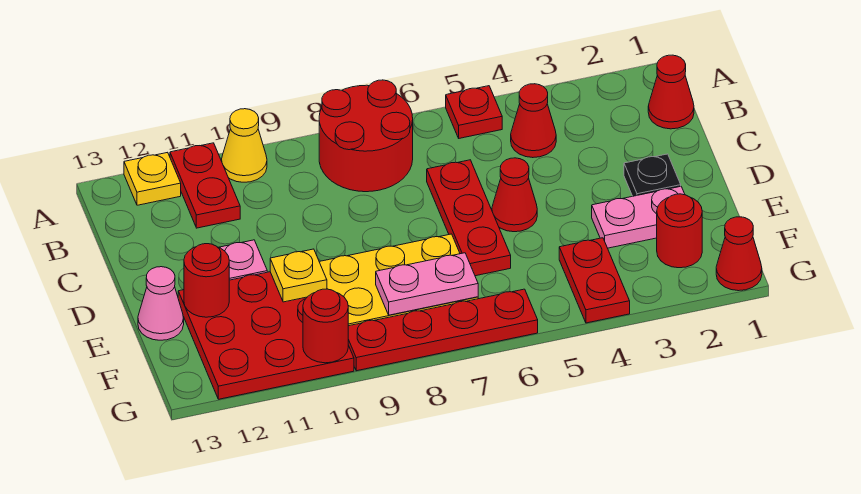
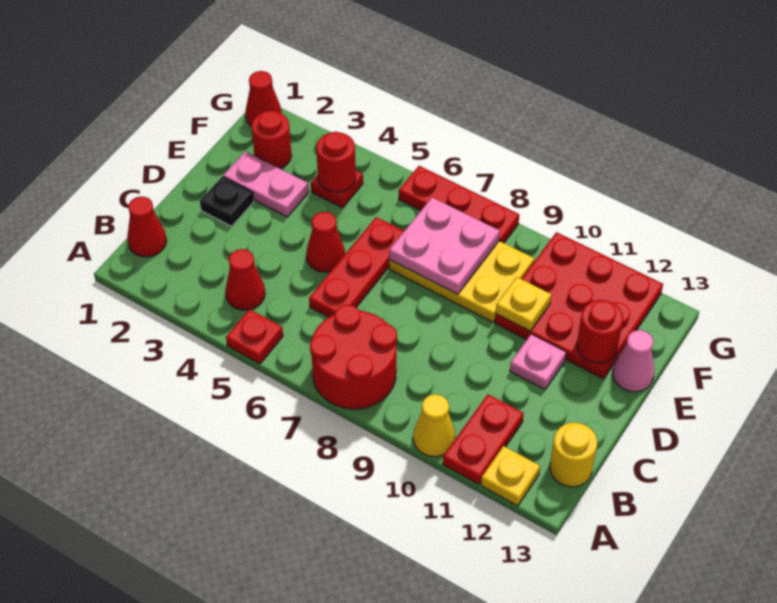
none -> yellow 1x1 round brick [550,423,597,487]
red 1x2 plate [559,238,630,323] -> red 1x1 plate [311,171,363,208]
pink 1x2 plate [376,253,478,315] -> pink 2x2 plate [389,198,500,294]
red 1x4 plate [348,289,538,371] -> red 1x3 plate [399,166,519,243]
red 1x1 round brick [303,289,348,363] -> red 1x1 round brick moved to [316,132,356,192]

